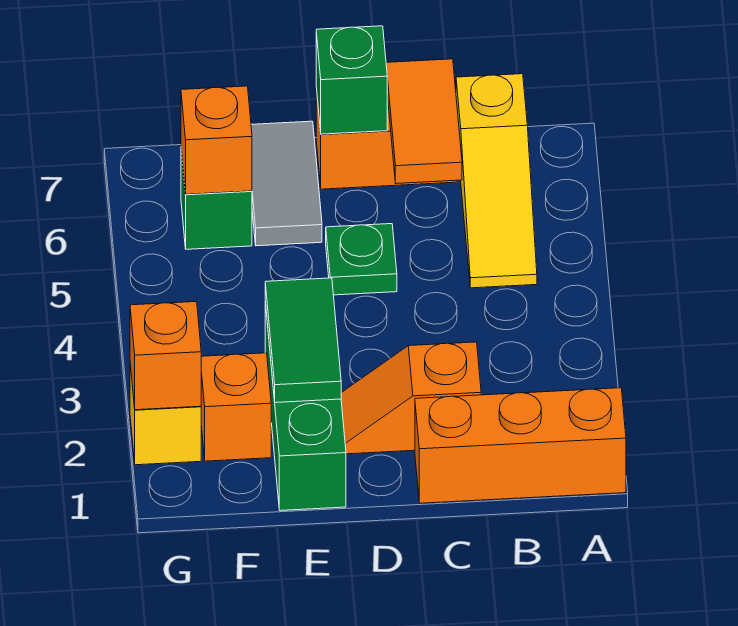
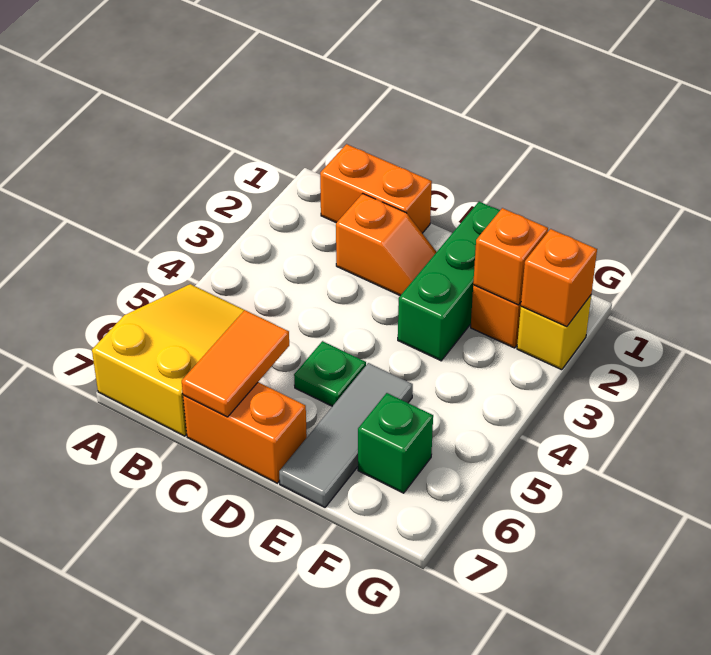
orange 1x3 brick [415,388,626,503] -> orange 1x2 brick [320,144,432,233]
yellow 1x3 slope [456,74,537,288] -> yellow 2x3 slope [92,284,244,436]
green 1x1 brick [316,26,387,134] -> none
green 1x2 tile [265,278,341,403] -> none
grey 1x2 tile [251,121,322,246] -> grey 1x3 tile [279,363,413,507]
orange 1x1 brick [181,86,252,194] -> orange 1x1 brick moved to [473,208,548,305]

